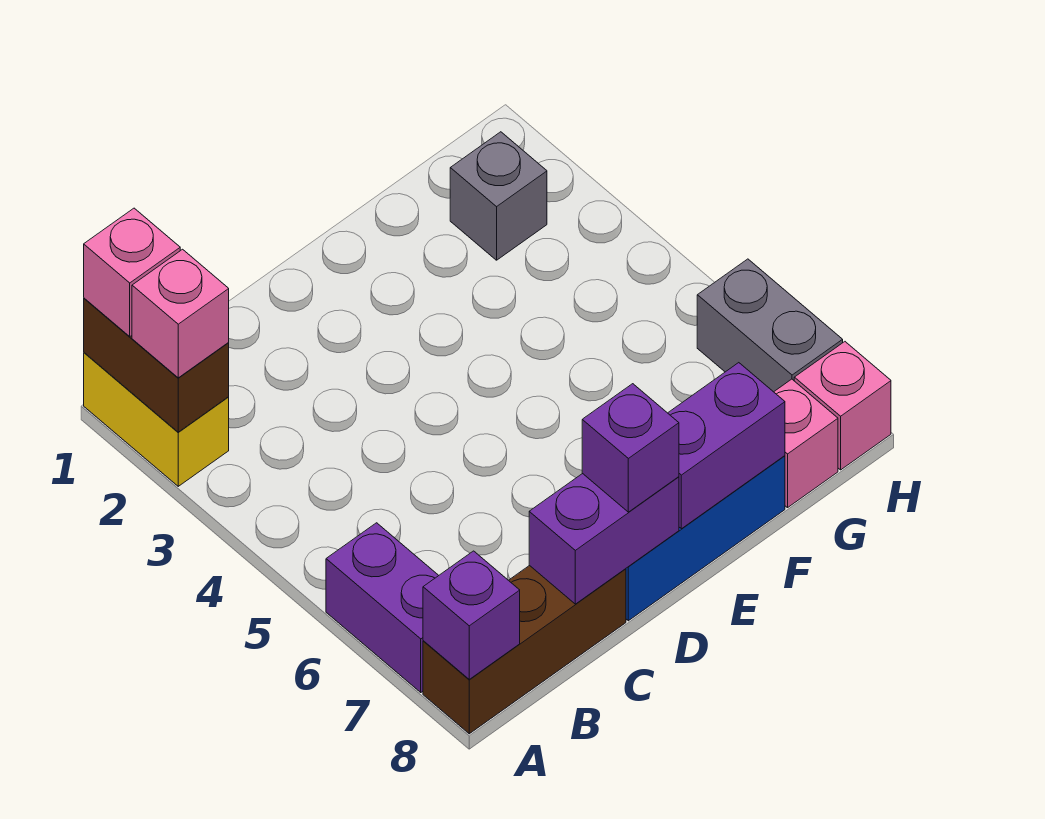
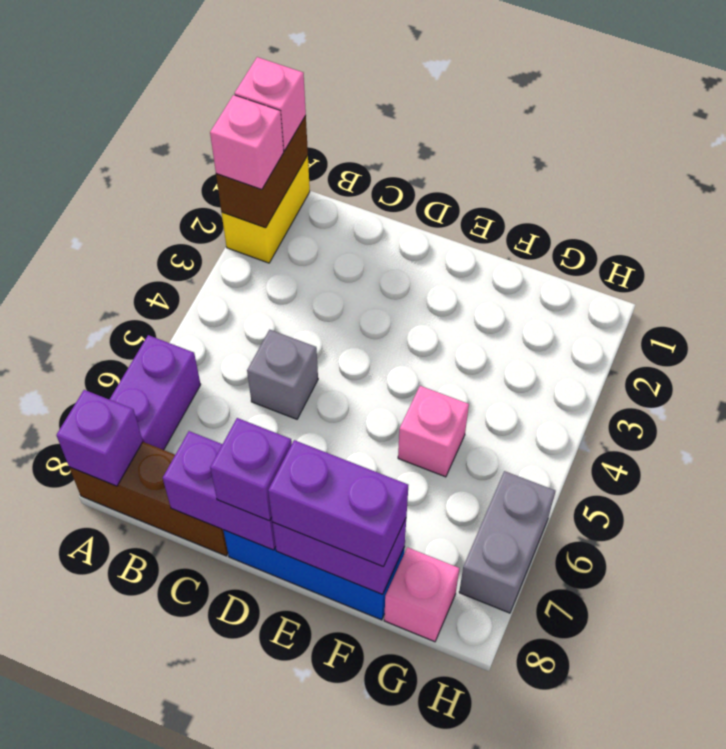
none -> purple 1x2 brick [268,440,408,567]
grey 1x1 brick [450,132,547,260] -> grey 1x1 brick moved to [247,330,318,419]
pink 1x1 brick [794,342,891,470] -> pink 1x1 brick moved to [398,386,469,477]

